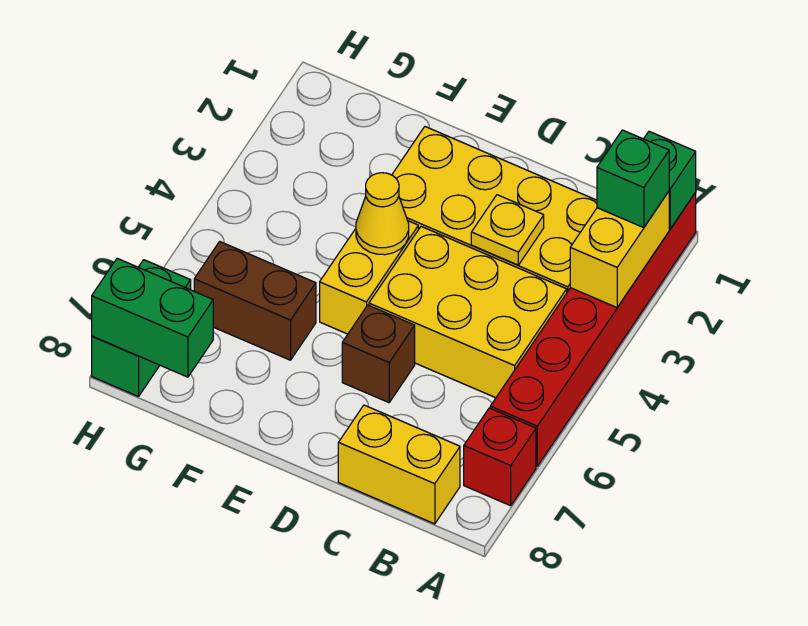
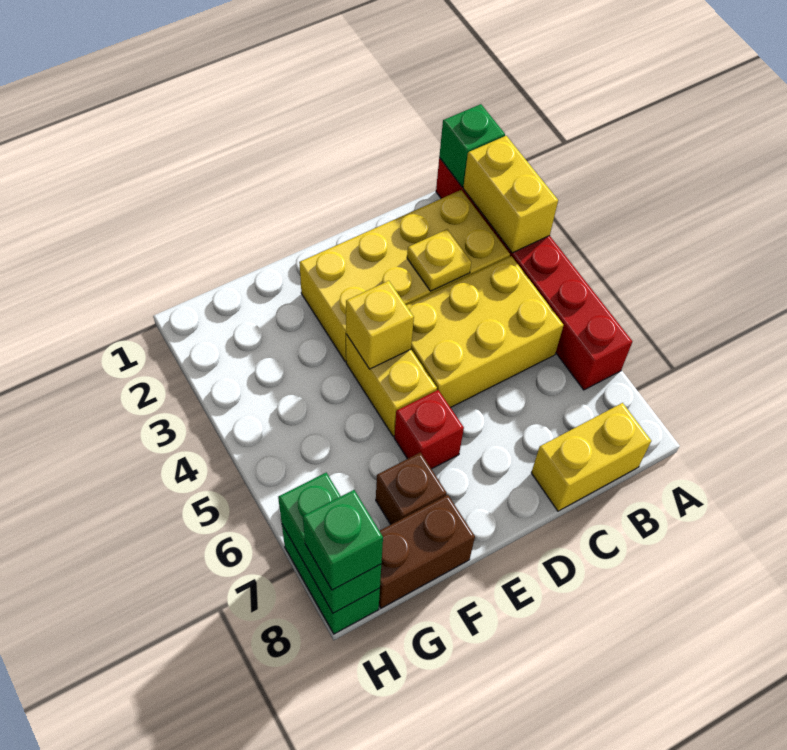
green 1x1 brick [597,130,669,228] -> green 1x1 brick moved to [303,490,383,590]
red 1x1 brick [464,408,536,506] -> red 1x1 brick moved to [394,390,464,469]
brown 1x1 brick [342,305,415,403] -> brown 1x1 brick moved to [376,453,447,524]
yellow 1x1 cone [356,173,409,255] -> yellow 1x1 brick [346,281,414,369]
brown 1x2 brick [194,242,316,360] -> brown 1x2 brick moved to [379,495,475,608]
green 1x2 brick [92,258,213,377] -> green 1x2 brick turned to [278,473,381,613]

